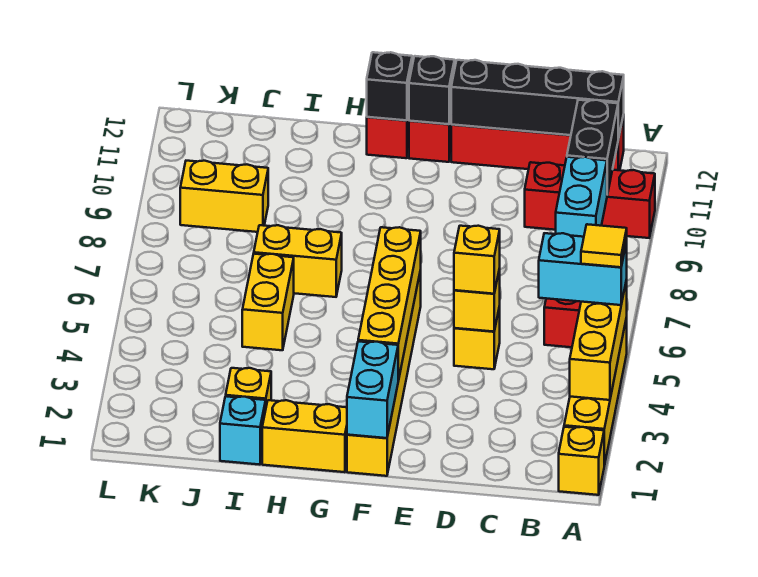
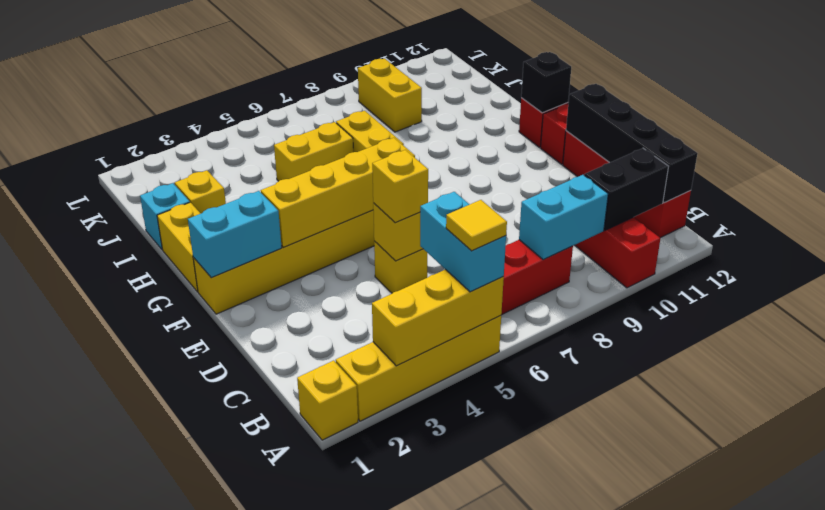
black 1x1 brick [409,56,455,124] -> none

